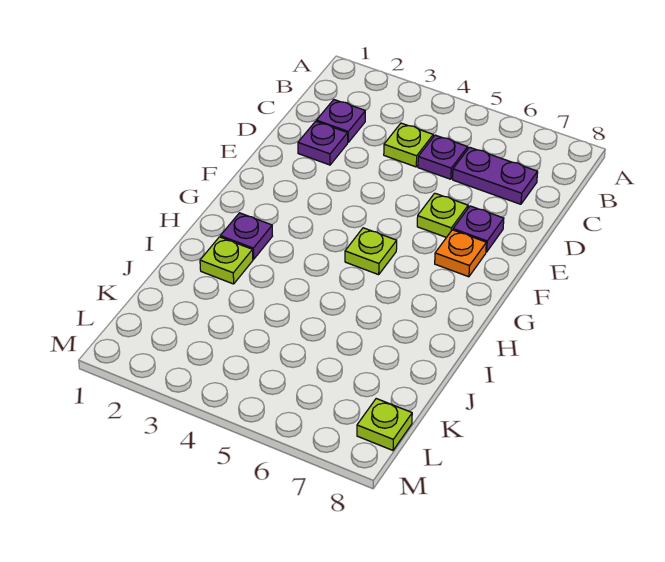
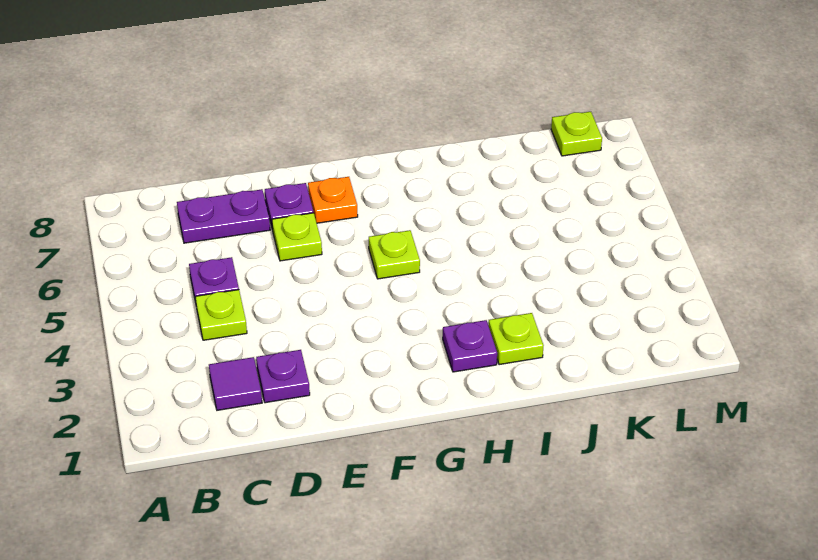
purple 1x1 plate [316,100,365,142] -> purple 1x1 tile [209,357,262,410]
purple 1x2 plate [453,147,538,204] -> purple 1x2 plate turned to [177,189,270,243]

